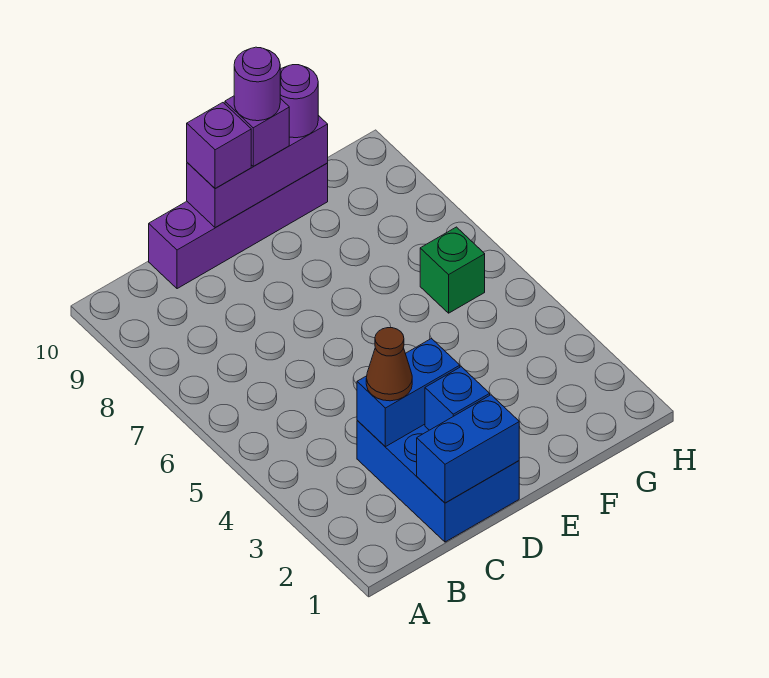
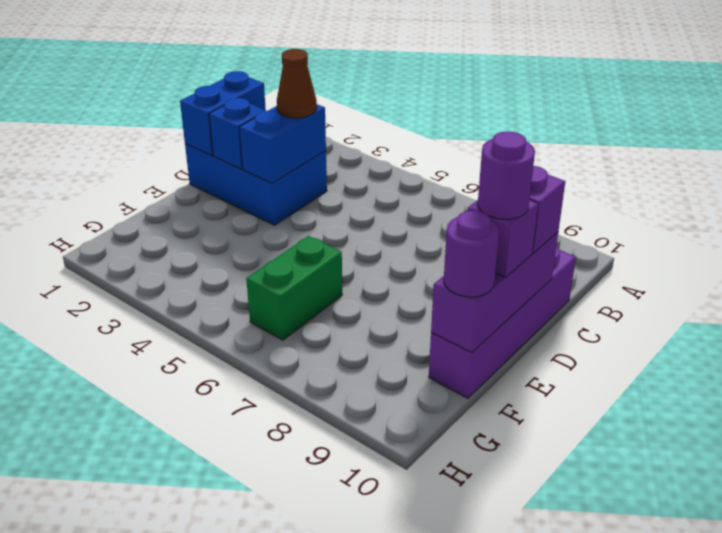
green 1x1 brick [420,227,485,313] -> green 1x2 brick [246,236,342,340]

